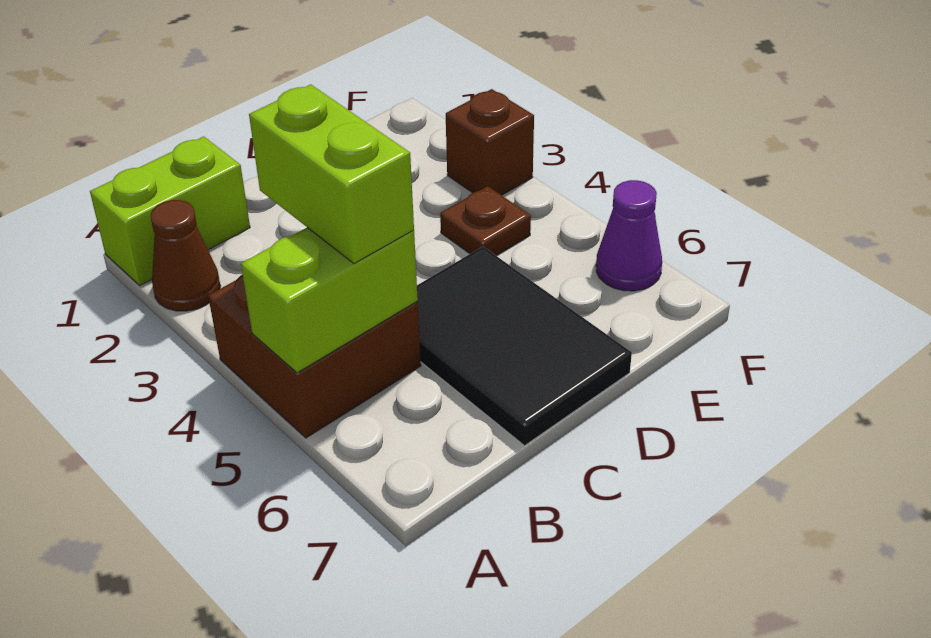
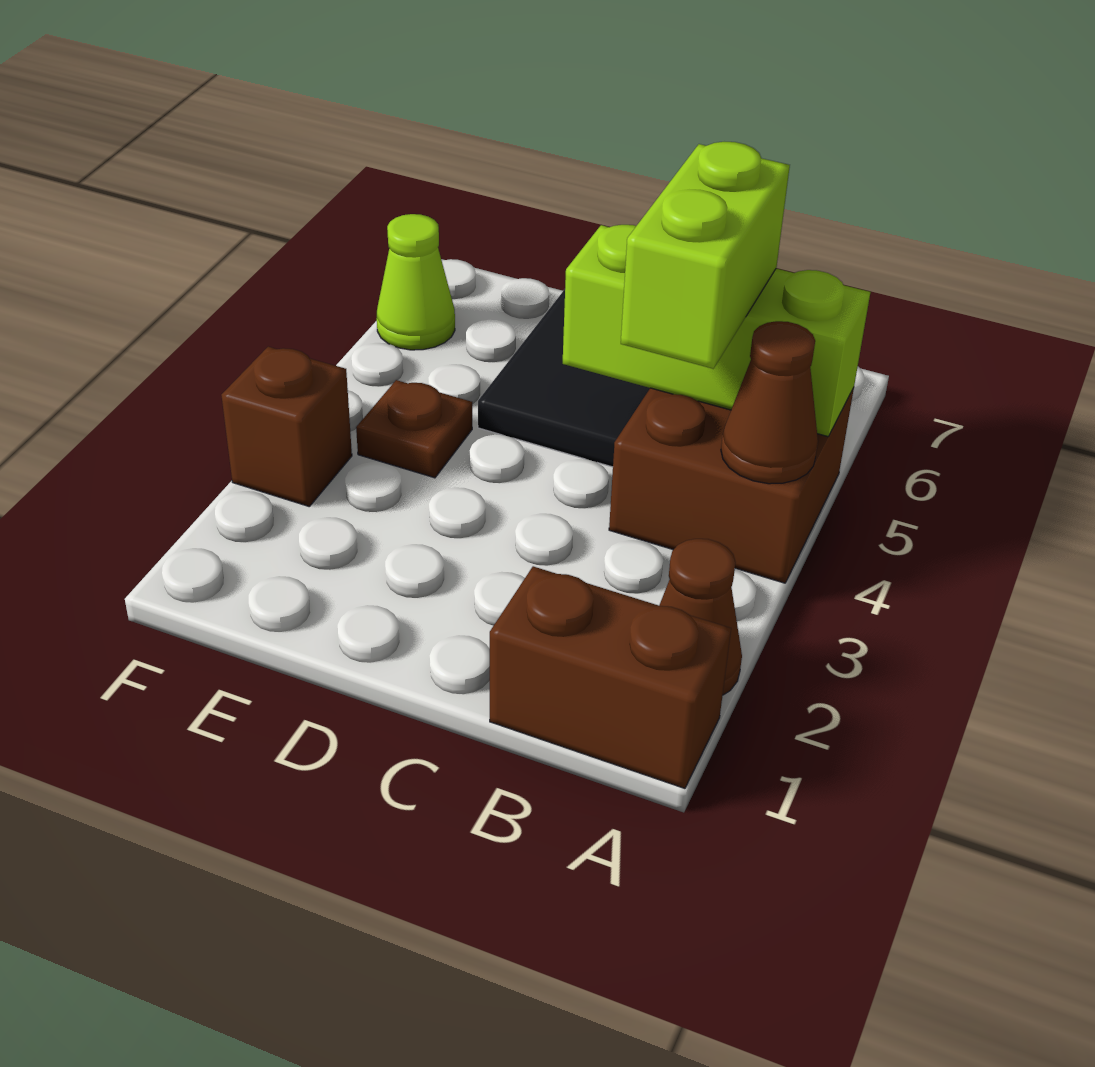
lime 1x2 brick [90,137,250,285] -> brown 1x2 brick [490,566,731,788]
none -> brown 1x1 cone [721,321,818,484]
lime 1x2 brick [241,228,418,373] -> lime 1x3 brick [563,225,870,437]
purple 1x1 cone [596,180,662,291] -> lime 1x1 cone [377,214,455,350]

